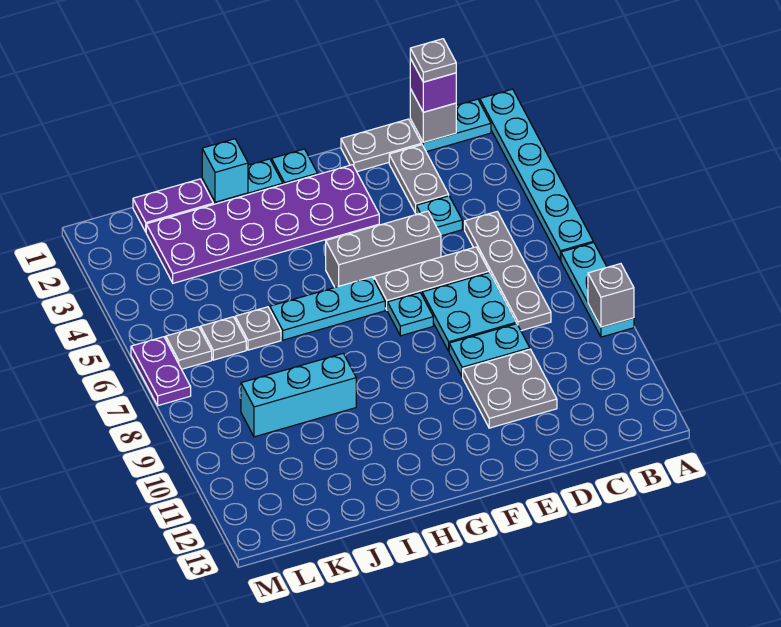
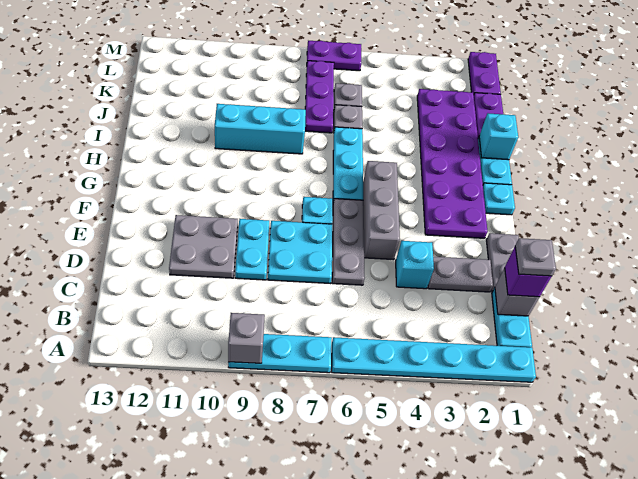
grey 1x4 plate [465,212,551,331] -> none
cyan 1x1 plate [416,196,462,236] -> cyan 1x1 brick [396,241,434,289]
cyan 1x3 brick [241,354,356,437] -> cyan 1x3 brick turned to [215,104,306,154]
none -> purple 1x3 plate [305,61,334,133]
none -> purple 1x2 plate [468,52,501,94]
grey 1x1 plate [166,327,212,369] -> none

